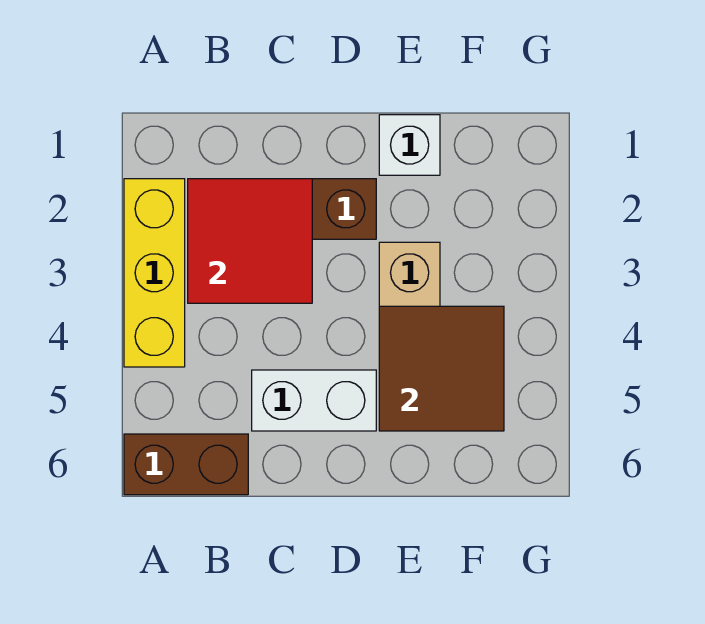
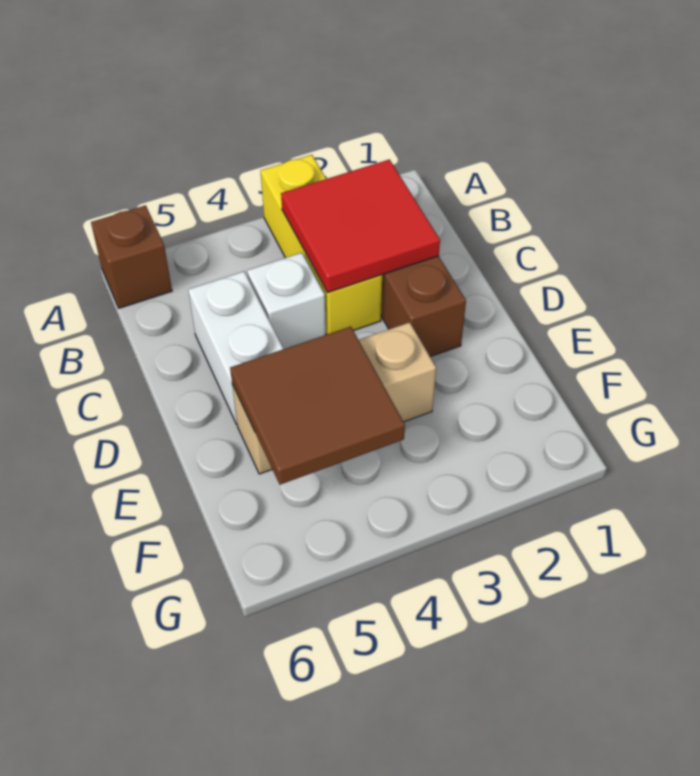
yellow 1x3 brick [124,179,185,367] -> yellow 1x3 brick turned to [261,155,382,335]
brown 1x2 brick [124,434,248,495] -> brown 1x1 brick [91,205,172,308]
white 1x1 brick [379,115,440,175] -> white 1x1 brick moved to [247,253,326,349]

